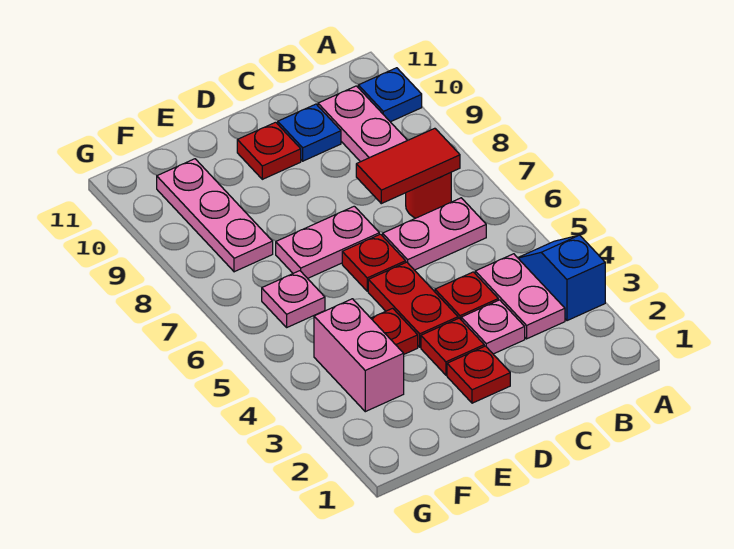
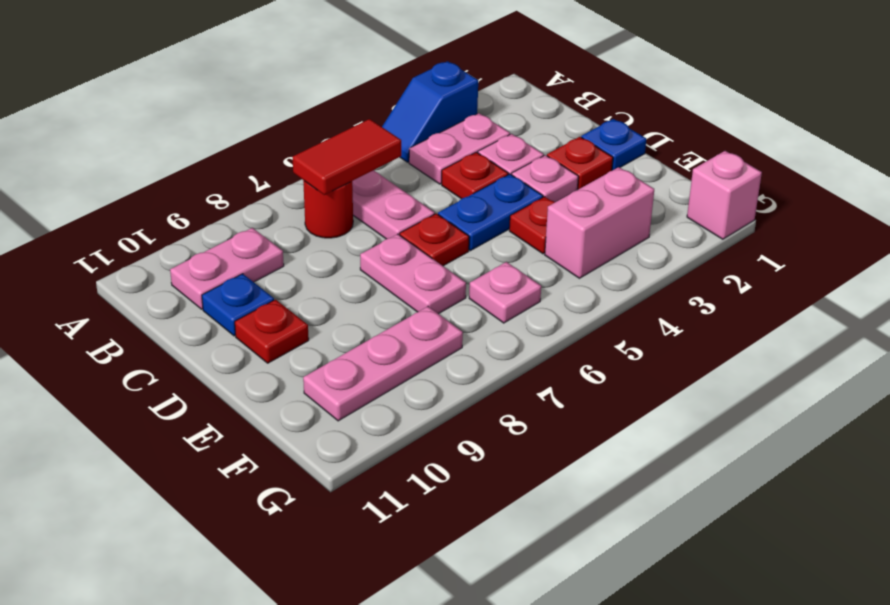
blue 1x1 plate [358,68,422,122] -> blue 1x1 plate moved to [581,119,646,170]
red 1x2 tile [356,128,460,204] -> red 1x2 tile turned to [293,119,401,195]
red 1x1 plate [421,318,484,375] -> pink 1x1 plate [512,155,578,202]
red 1x2 plate [368,262,458,347] -> blue 1x2 plate [438,174,543,251]
none -> pink 1x1 brick [687,151,762,239]

